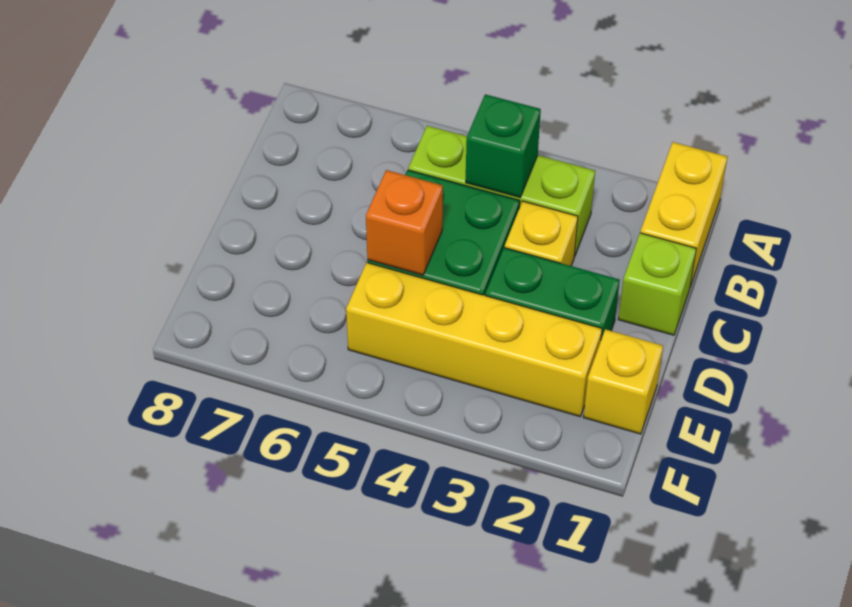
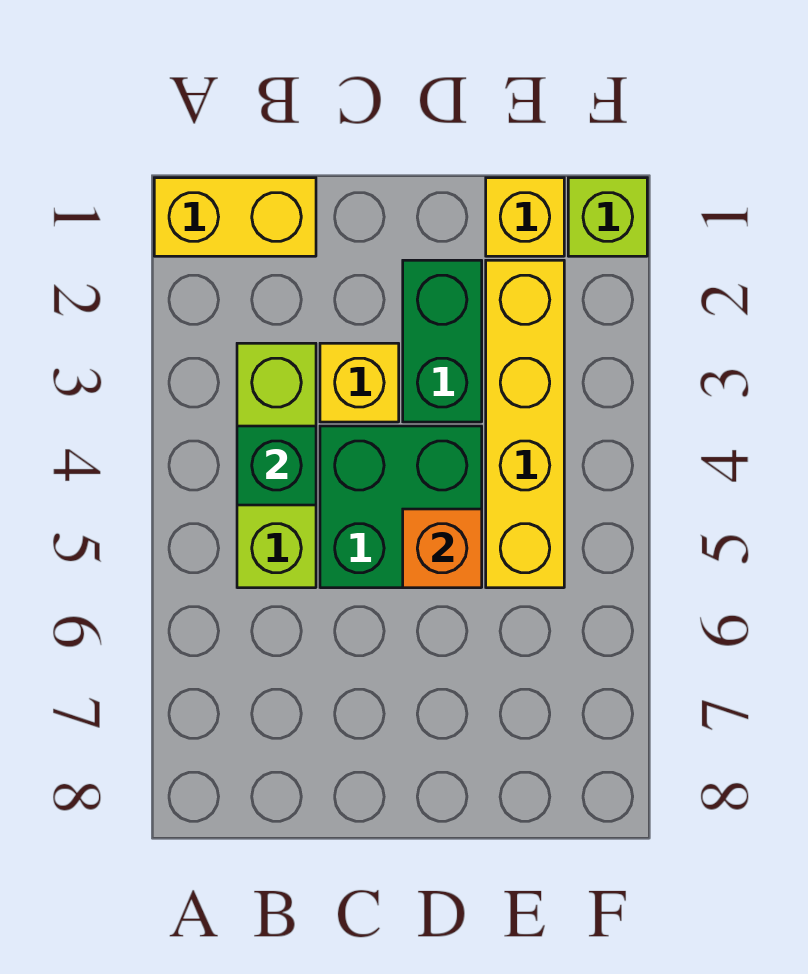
lime 1x1 brick [618,233,696,335] -> lime 1x1 brick moved to [568,178,647,256]

